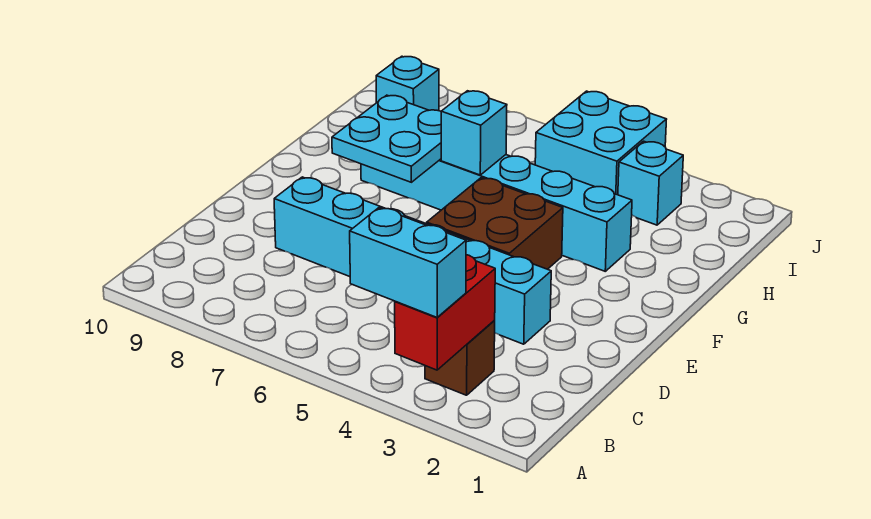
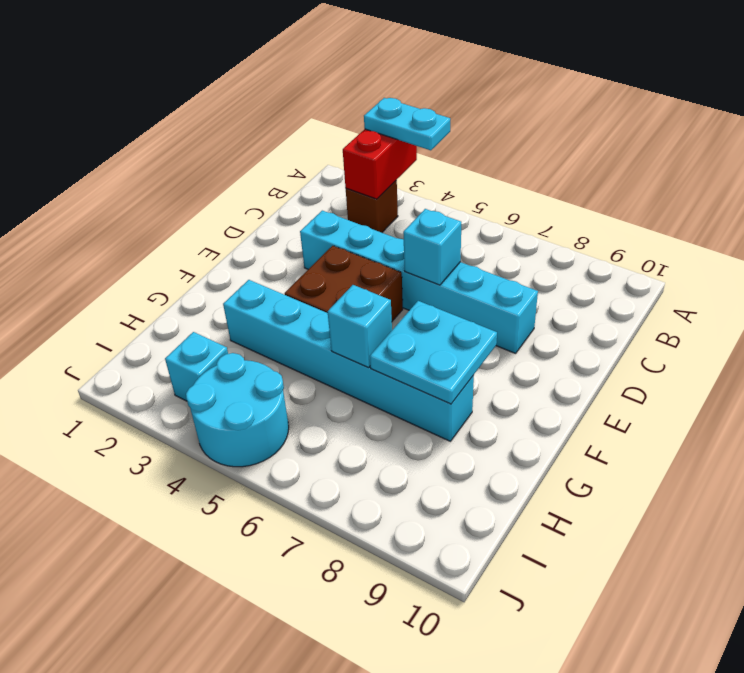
cyan 1x2 brick [350,208,466,317] -> cyan 1x2 plate [364,98,450,150]
cyan 2x2 brick [535,91,667,195] -> cyan 2x2 round brick [186,353,289,467]
cyan 1x1 brick [376,56,439,111] -> cyan 1x1 brick moved to [403,209,461,285]

